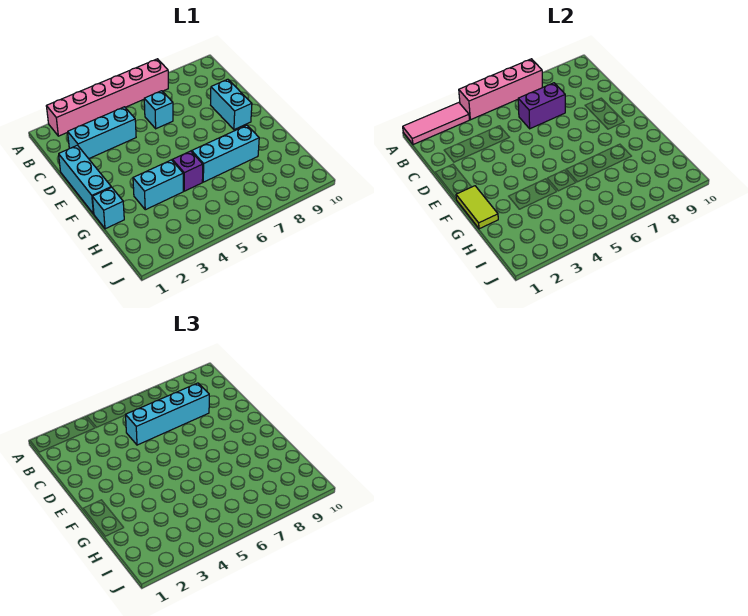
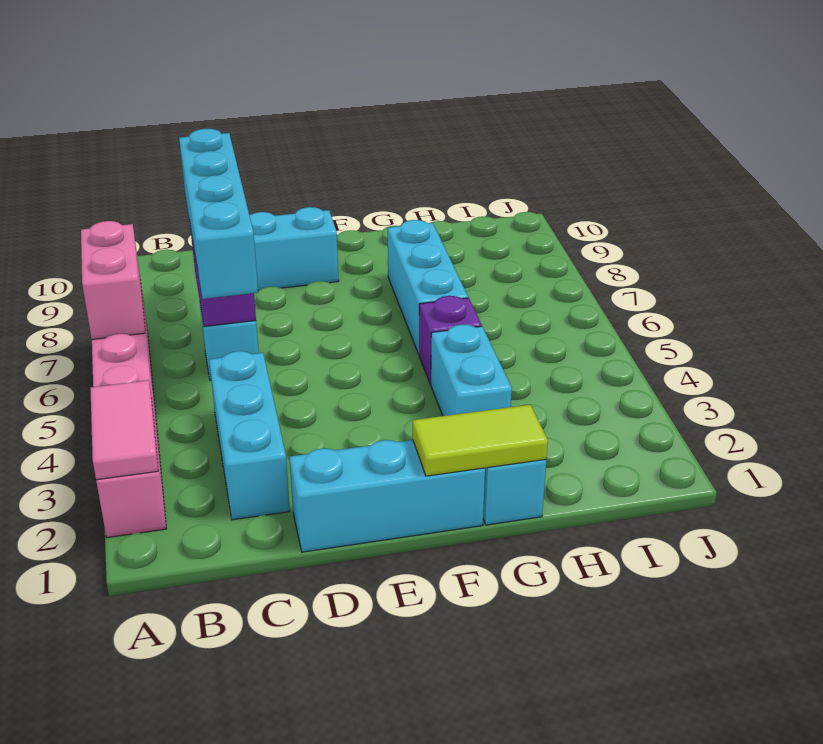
pink 1x3 tile [403,103,469,145] -> pink 1x2 tile [90,380,158,480]
pink 1x4 brick [459,59,542,120] -> pink 1x2 brick [81,221,145,339]

